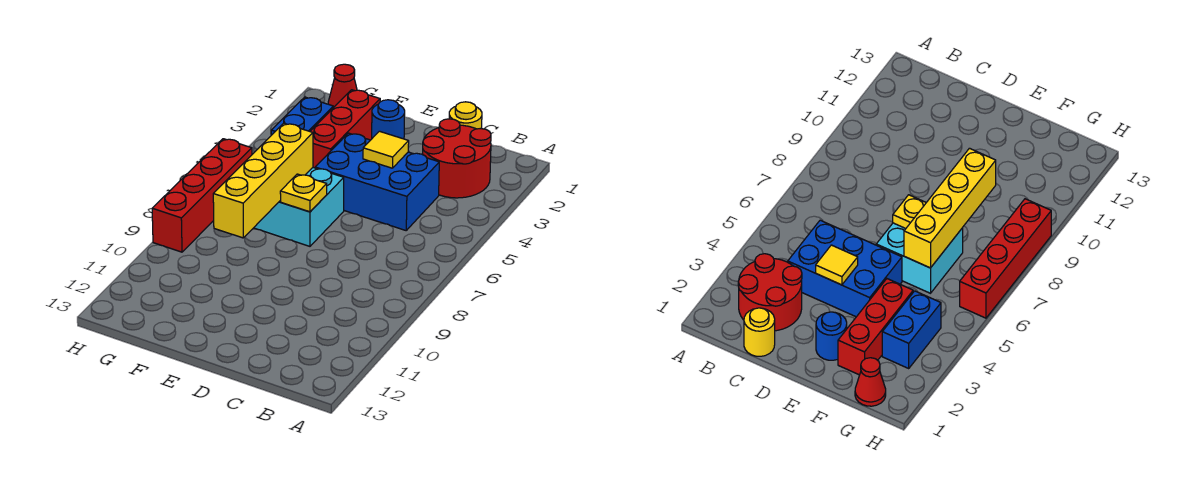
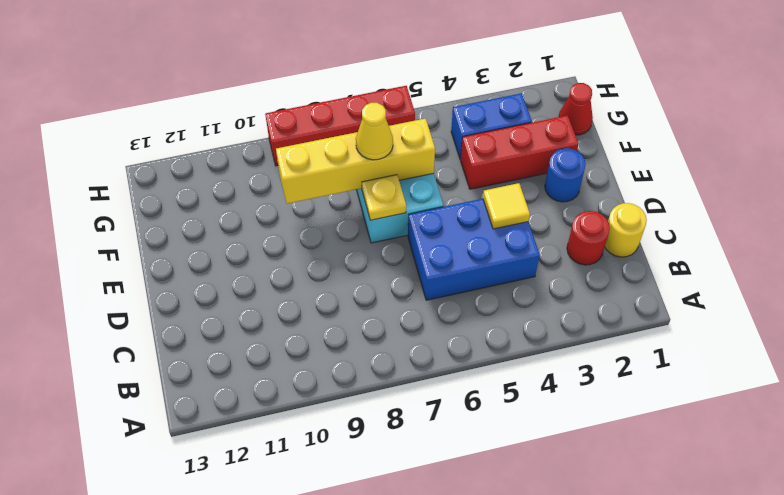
red 2x2 round brick [423,119,491,198] -> red 1x1 round brick [567,211,610,265]
blue 2x3 brick [315,133,439,230] -> blue 2x3 brick turned to [408,199,540,300]
none -> yellow 1x1 cone [356,103,393,160]

